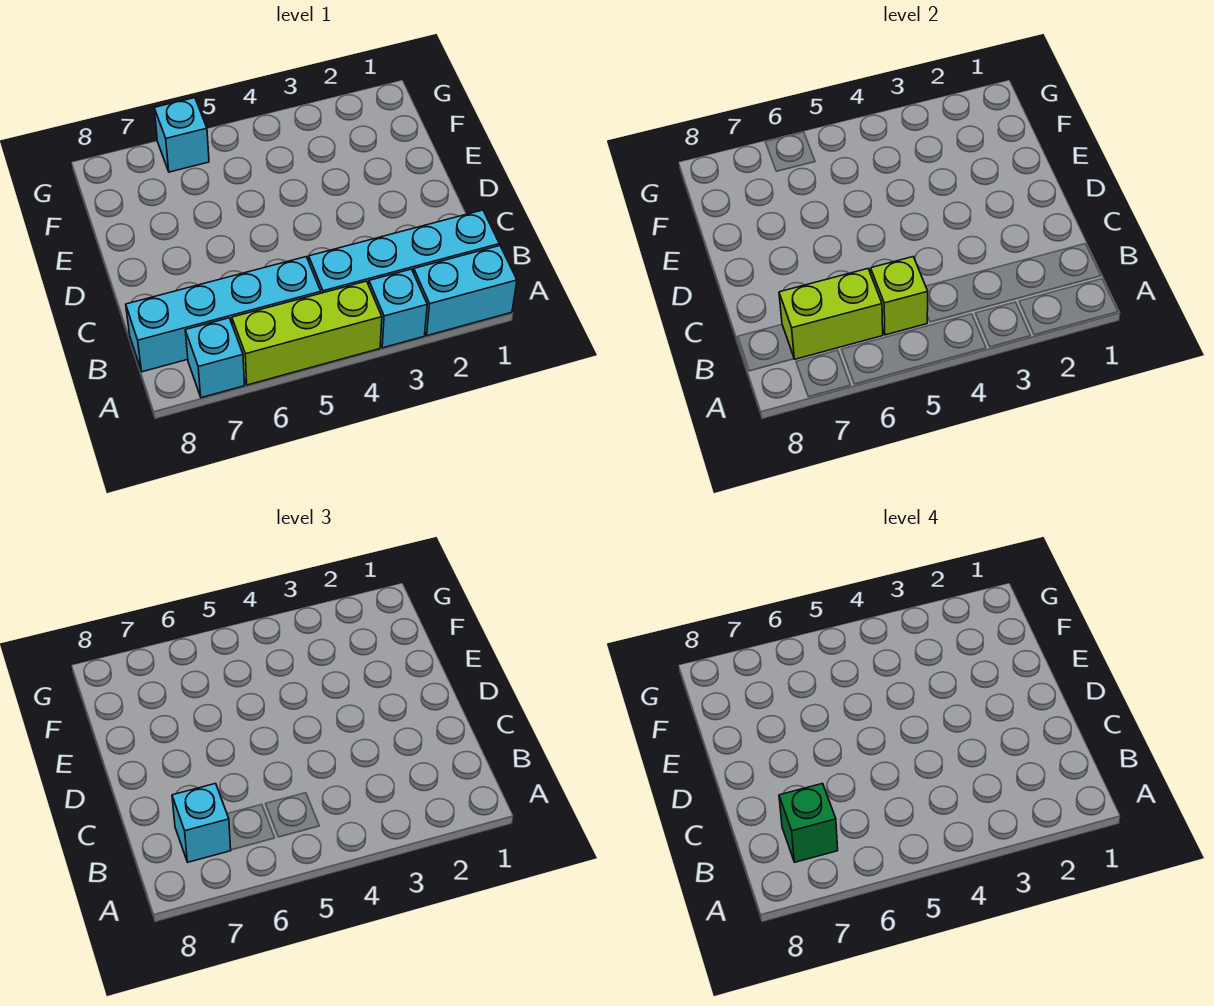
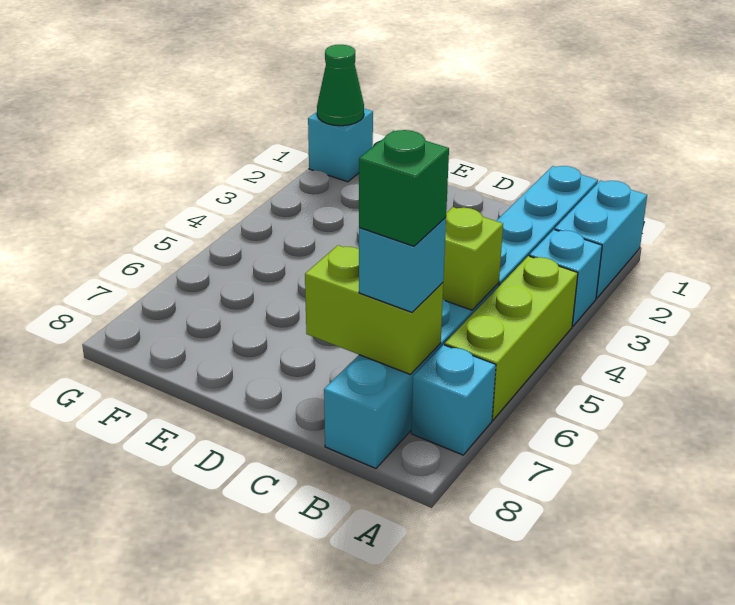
lime 1x2 brick [779,269,883,359] -> lime 1x2 brick turned to [305,245,443,375]
none -> green 1x1 cone [317,45,364,126]
cyan 1x1 brick [154,98,209,172] -> cyan 1x1 brick moved to [308,109,373,182]

